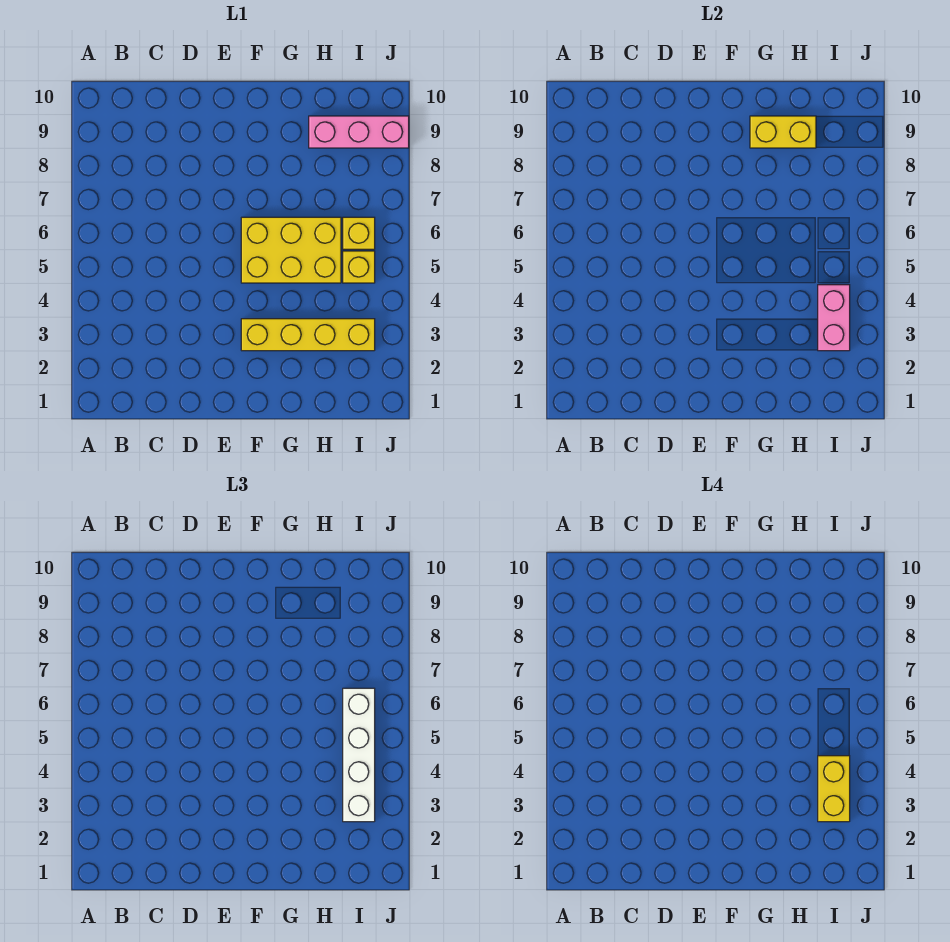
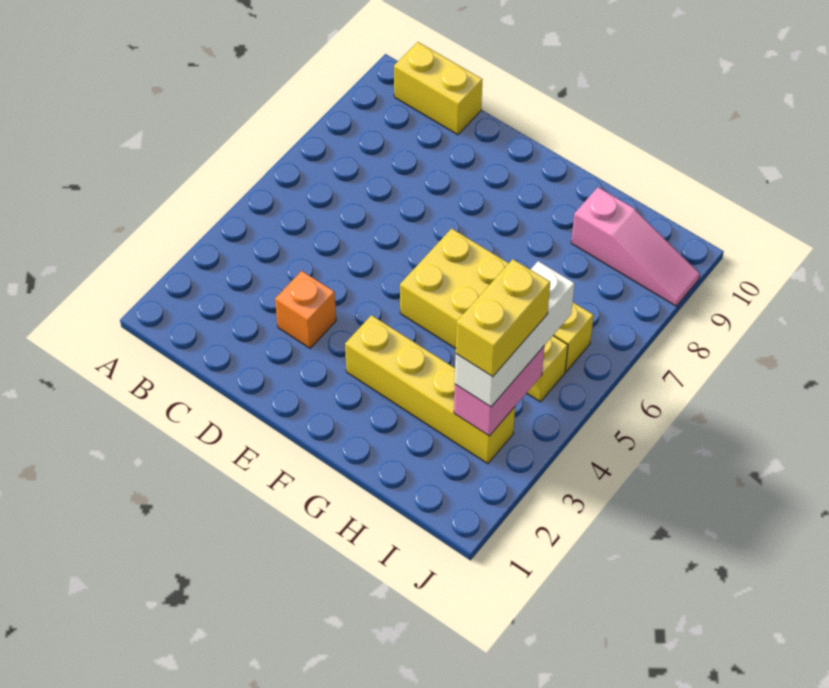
none -> orange 1x1 brick [275,271,336,348]
yellow 1x2 brick [750,116,816,148] -> yellow 1x2 brick moved to [394,42,482,135]
pink 1x3 brick [309,116,409,148] -> pink 1x3 slope [571,187,700,306]
white 1x4 brick [343,688,375,822] -> white 1x3 brick [455,261,575,407]

